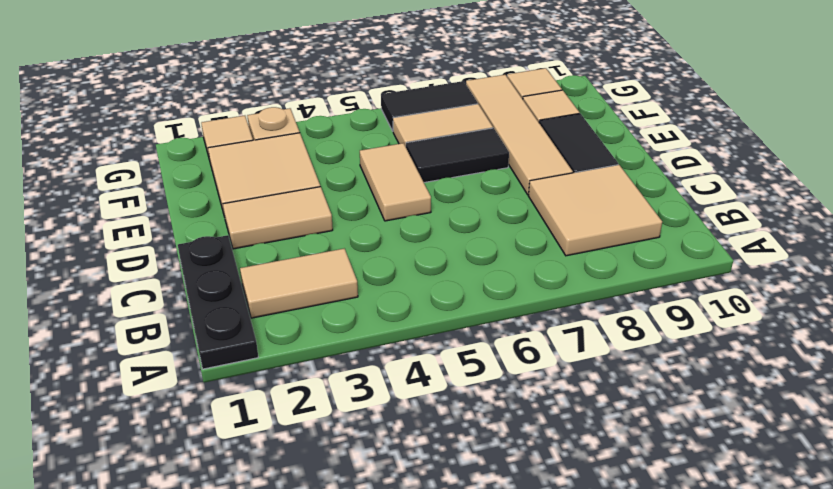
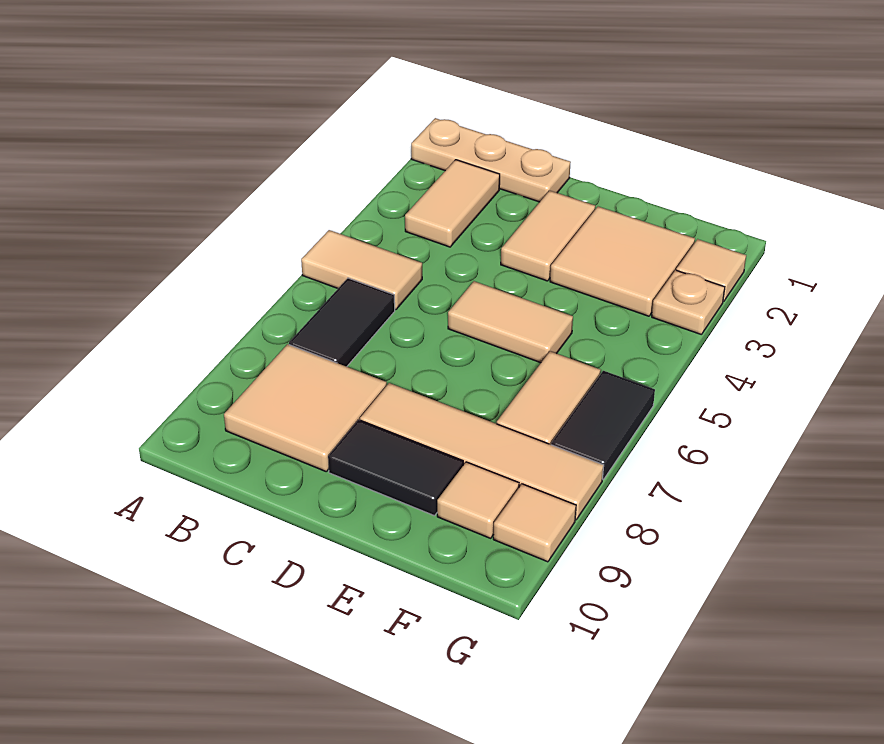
black 1x3 plate [178,235,258,369] -> tan 1x3 plate [411,118,571,202]
none -> tan 1x2 tile [301,230,422,310]
black 1x2 tile [406,128,509,183] -> black 1x2 tile moved to [289,278,395,367]

